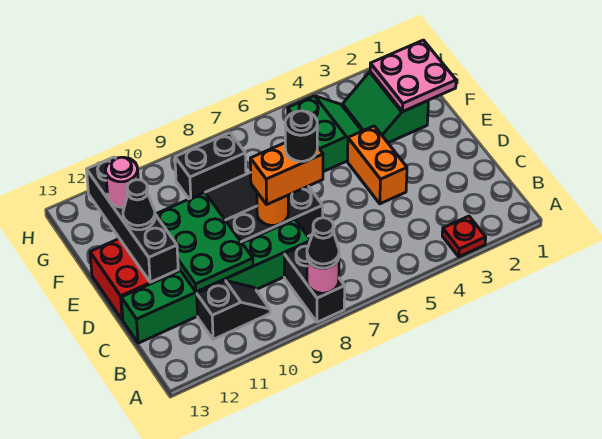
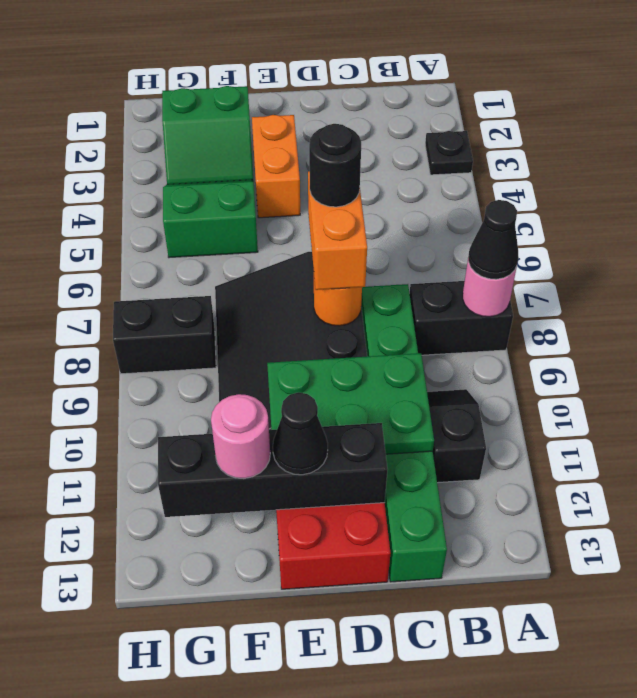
red 1x1 plate [442,216,486,257] -> black 1x1 plate [425,131,473,175]
orange 1x2 brick [348,126,407,204] -> orange 1x2 brick turned to [252,115,300,218]
pink 2x2 plate [370,40,456,112] -> none
black 1x2 brick [175,133,246,199] -> black 1x2 brick turned to [113,296,216,374]

